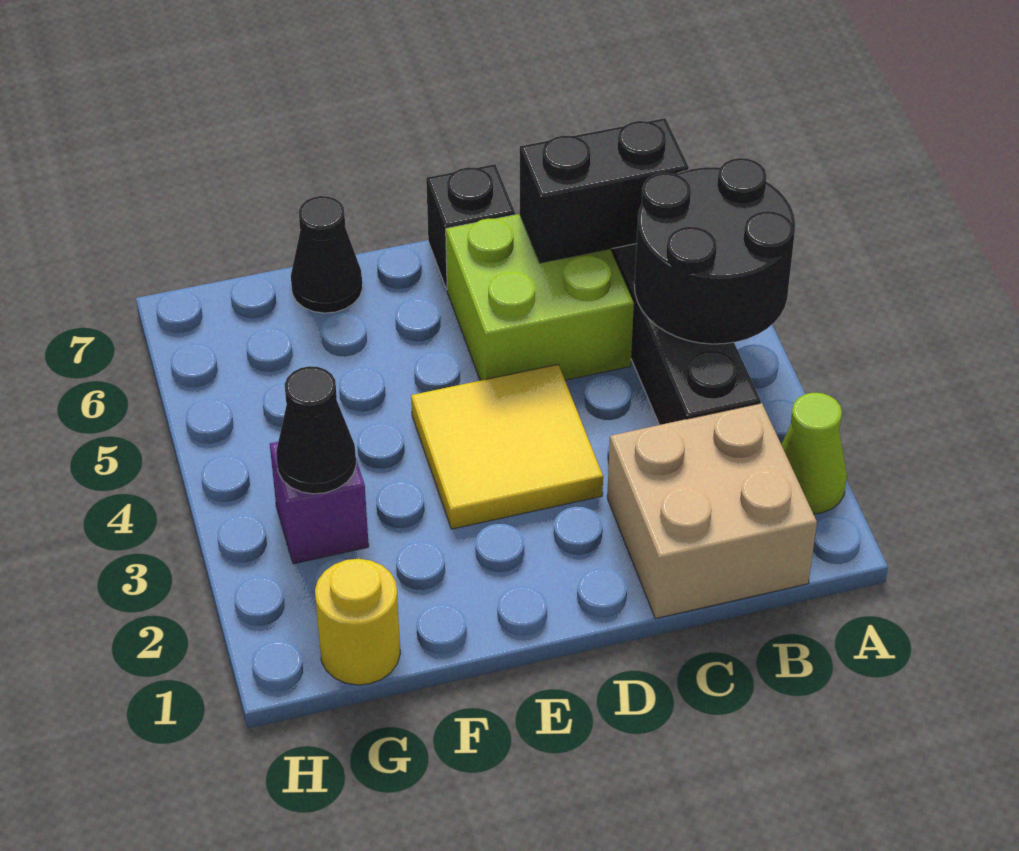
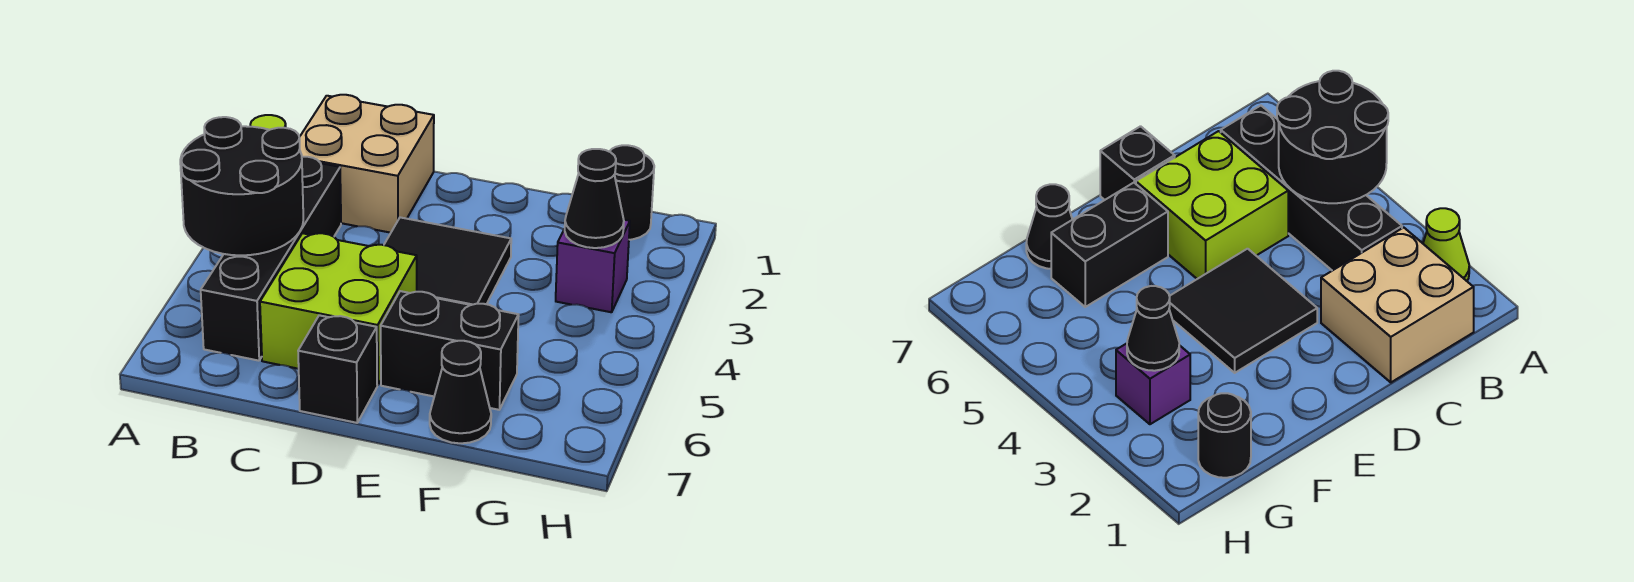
black 1x2 brick [520,118,689,263] -> black 1x2 brick moved to [381,291,519,410]
yellow 2x2 tile [411,365,603,529] -> black 2x2 tile [384,217,511,305]
yellow 1x1 round brick [315,559,400,685] -> black 1x1 round brick [610,145,654,240]

